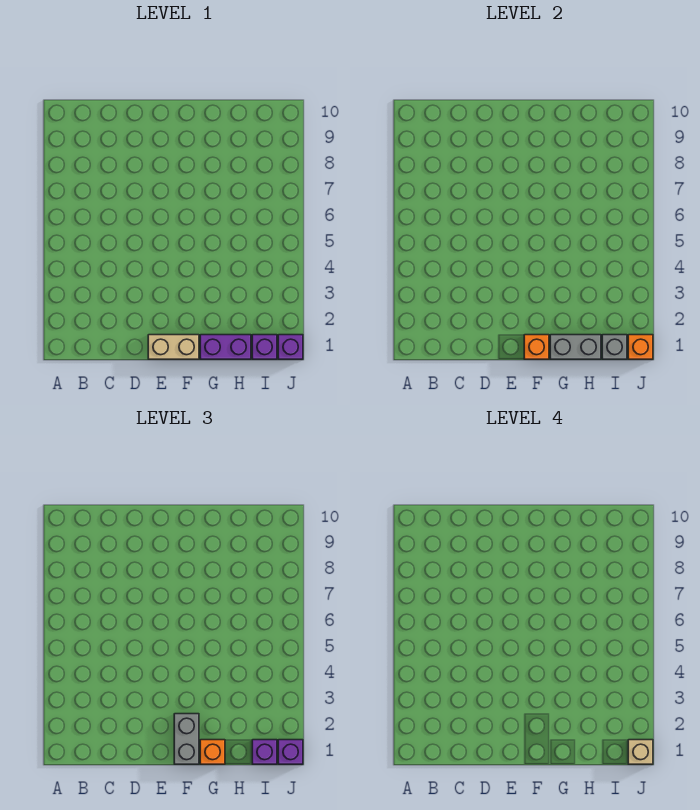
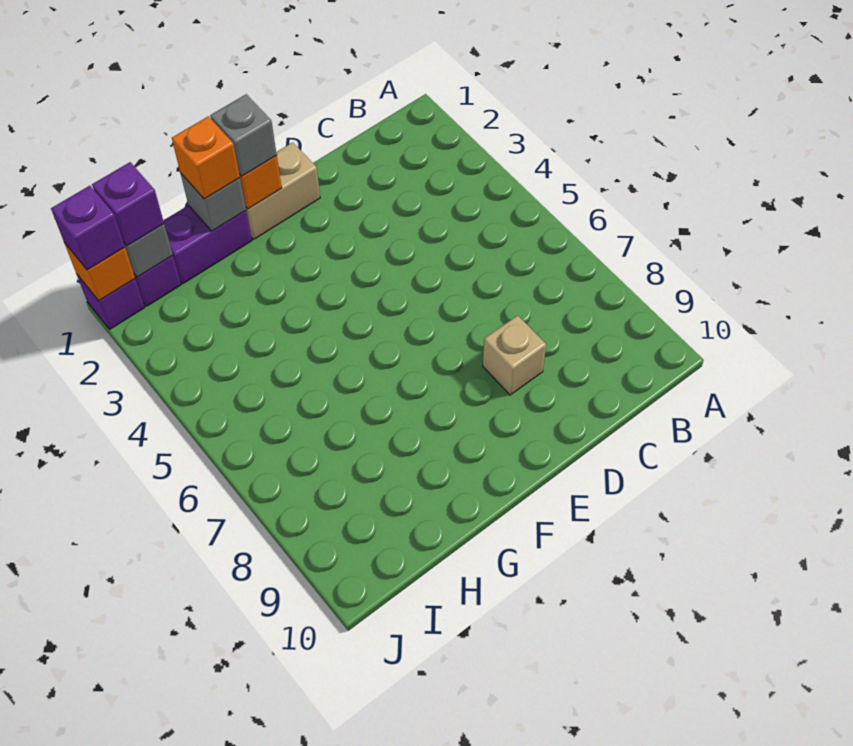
grey 1x2 brick [174,714,199,764] -> grey 1x1 brick [210,94,277,176]
grey 1x2 brick [550,335,601,359] -> grey 1x1 brick [180,173,246,231]
tan 1x1 brick [628,740,653,764] -> tan 1x1 brick moved to [483,315,546,395]

